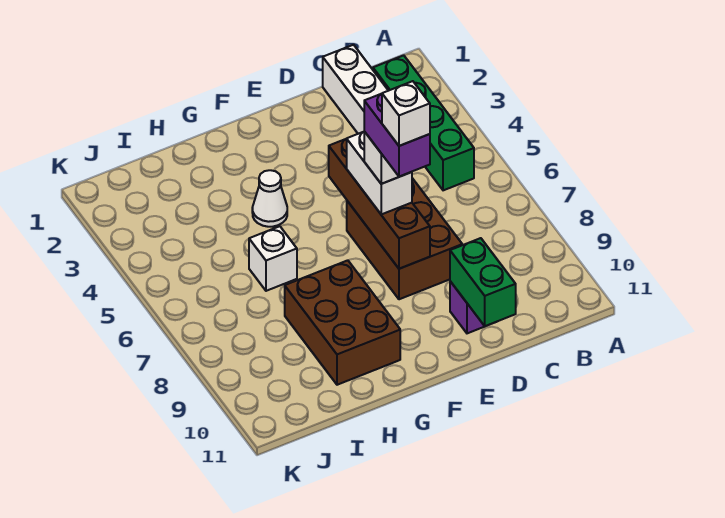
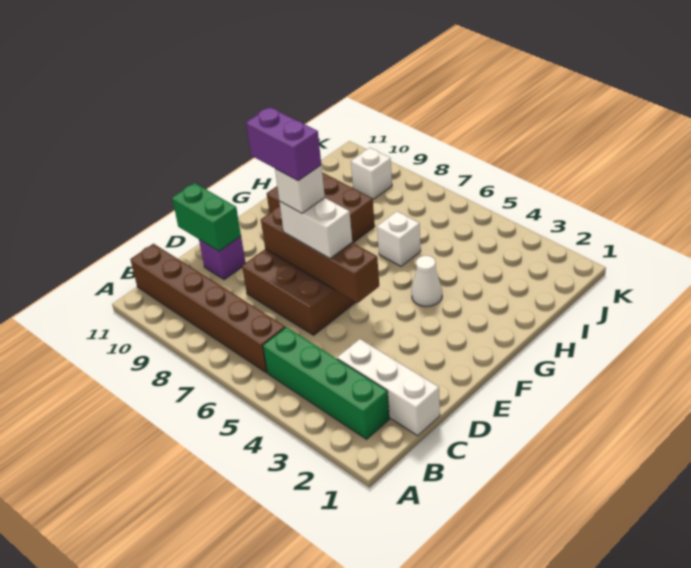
none -> brown 1x6 brick [130,244,285,372]
white 1x1 brick [382,81,430,146] -> white 1x1 brick moved to [351,148,392,199]

